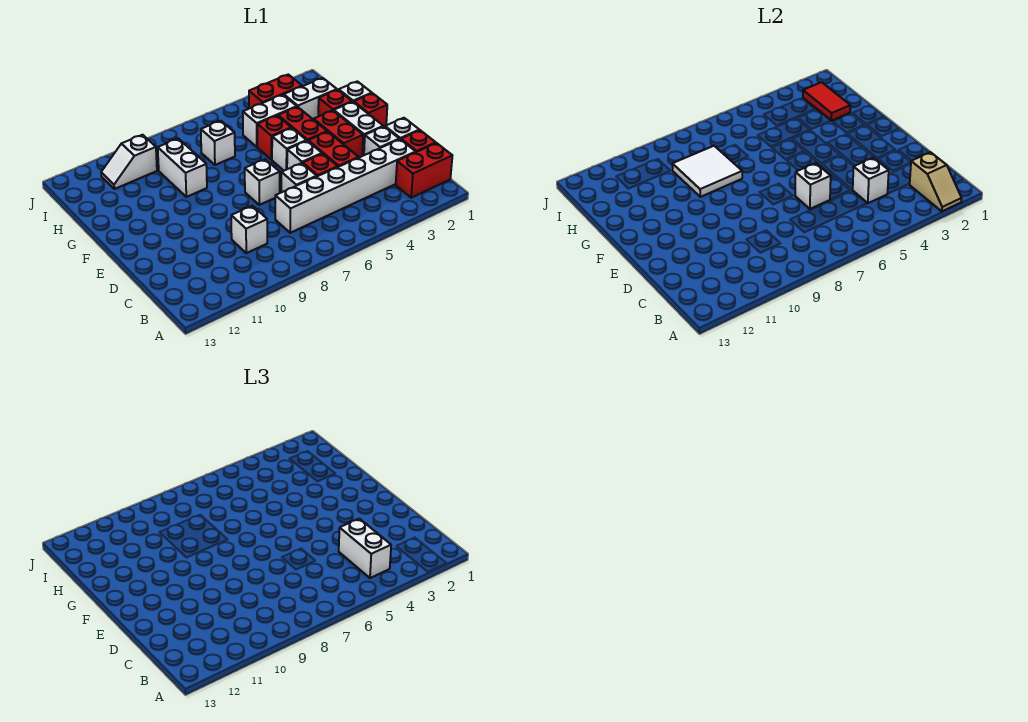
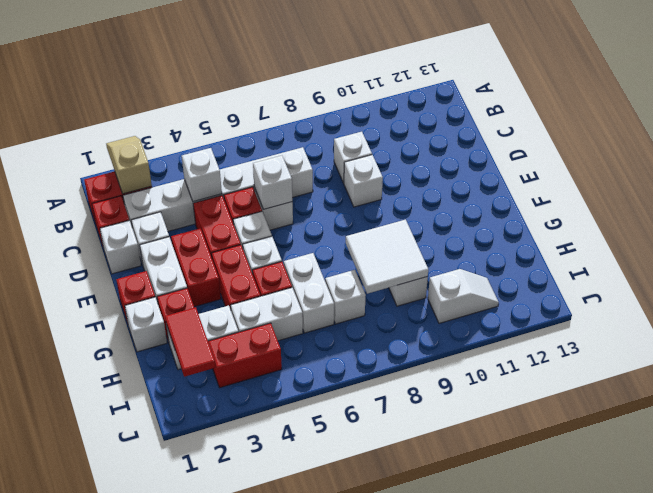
white 1x2 brick [339,519,391,578] -> white 1x2 brick moved to [284,253,334,333]
white 1x1 brick [245,159,280,205] -> white 1x1 brick moved to [344,155,383,207]

